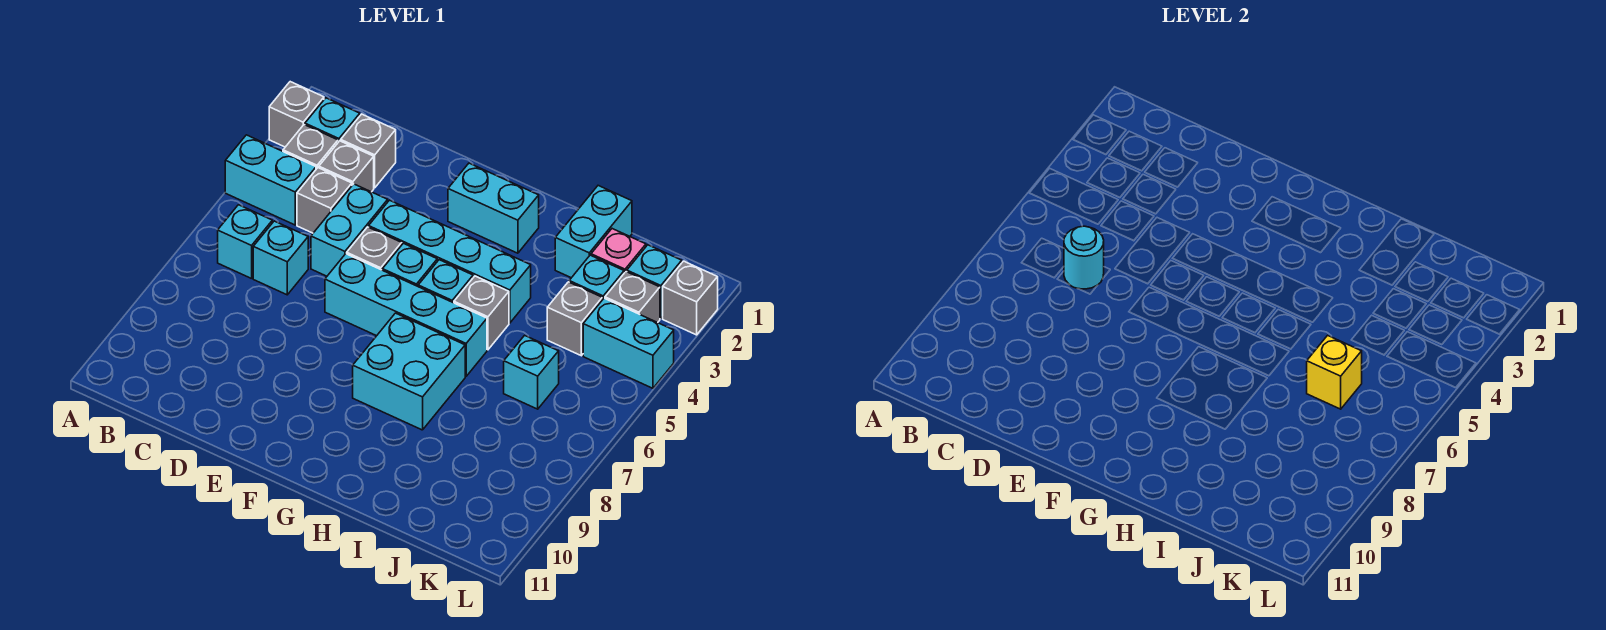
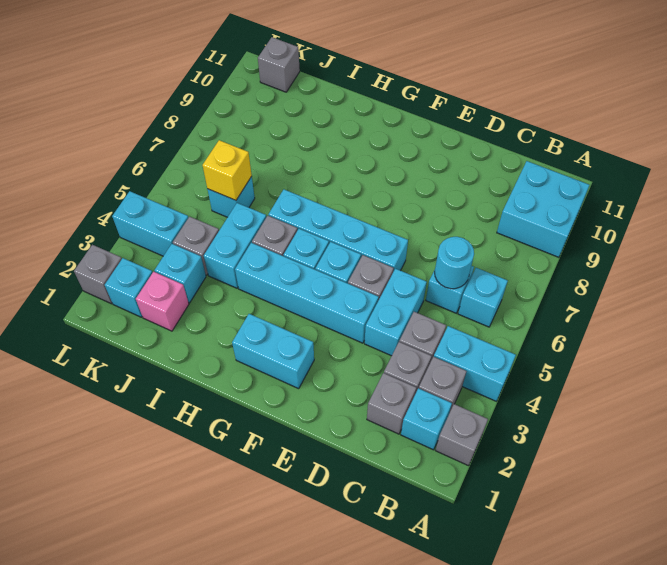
cyan 2x2 brick [353,313,465,430] -> cyan 2x2 brick moved to [497,161,589,257]
cyan 1x2 brick [555,186,632,278] -> cyan 1x2 brick moved to [204,203,266,288]
grey 1x1 brick [605,272,660,323] -> grey 1x1 brick moved to [258,37,300,92]

